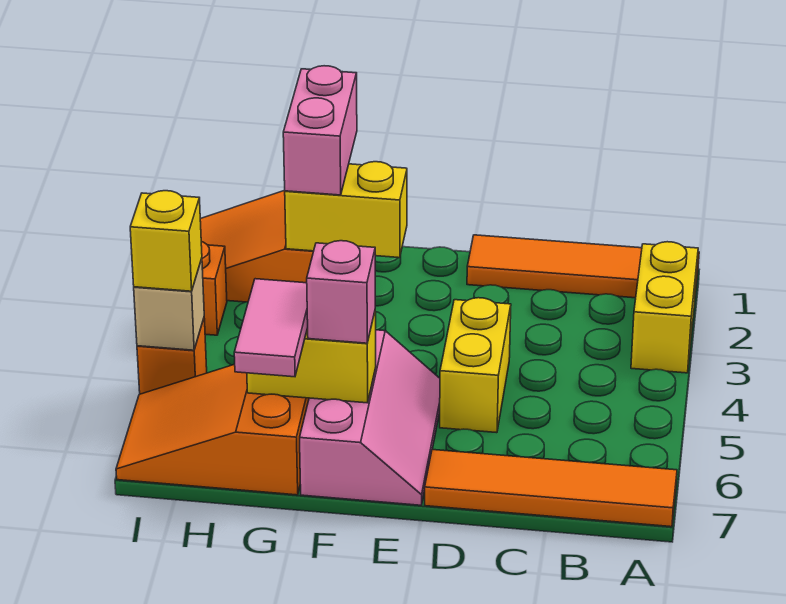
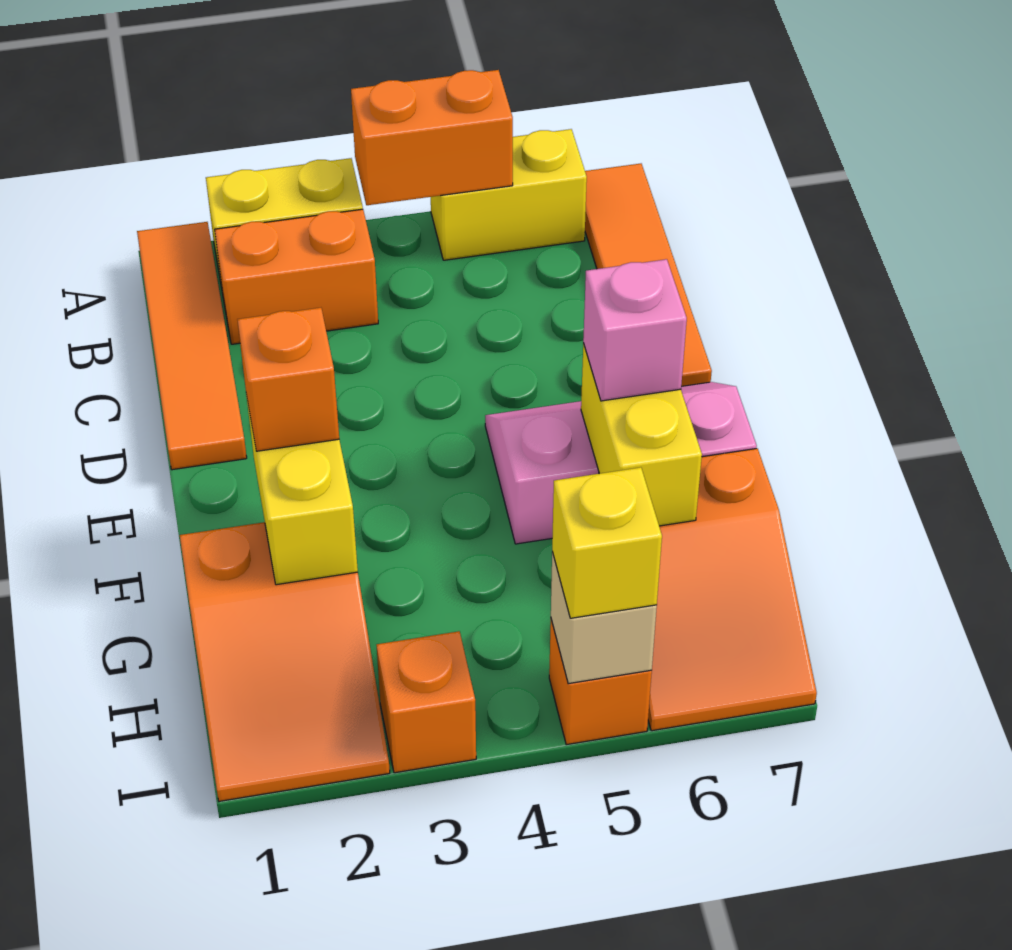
none -> orange 1x2 brick [351,70,513,205]
none -> orange 1x2 brick [215,209,378,344]
yellow 1x2 brick [440,298,511,433] -> yellow 1x2 brick moved to [431,129,587,260]
none -> orange 1x1 brick [237,308,339,451]
pink 1x2 brick [283,66,357,195] -> none
pink 1x2 tile [234,279,308,377] -> none

